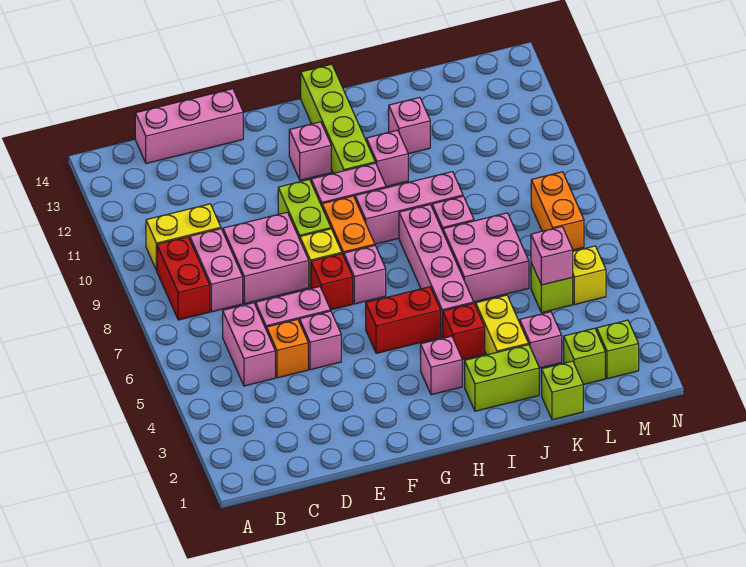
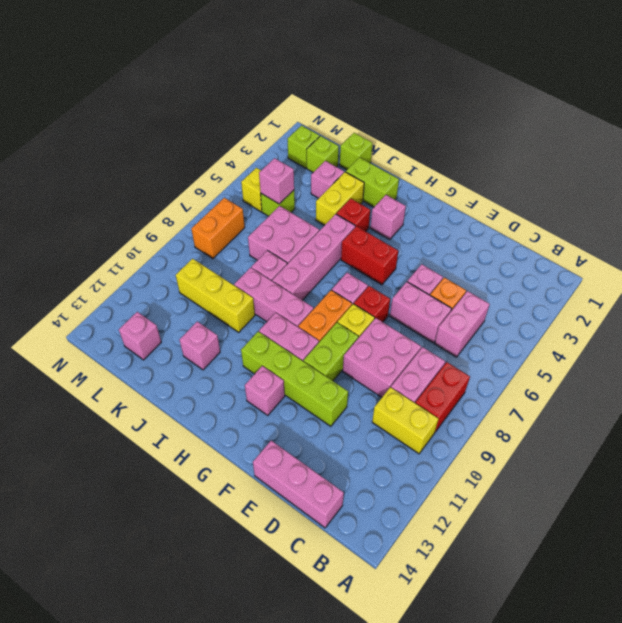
lime 1x4 brick [301,64,375,173] -> lime 1x4 brick turned to [241,332,348,426]
pink 1x1 brick [366,130,408,187] -> pink 1x1 brick moved to [119,312,161,360]
none -> yellow 1x3 brick [176,259,255,332]

